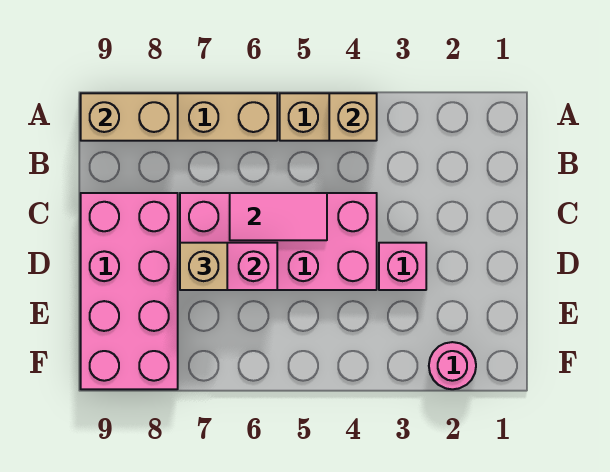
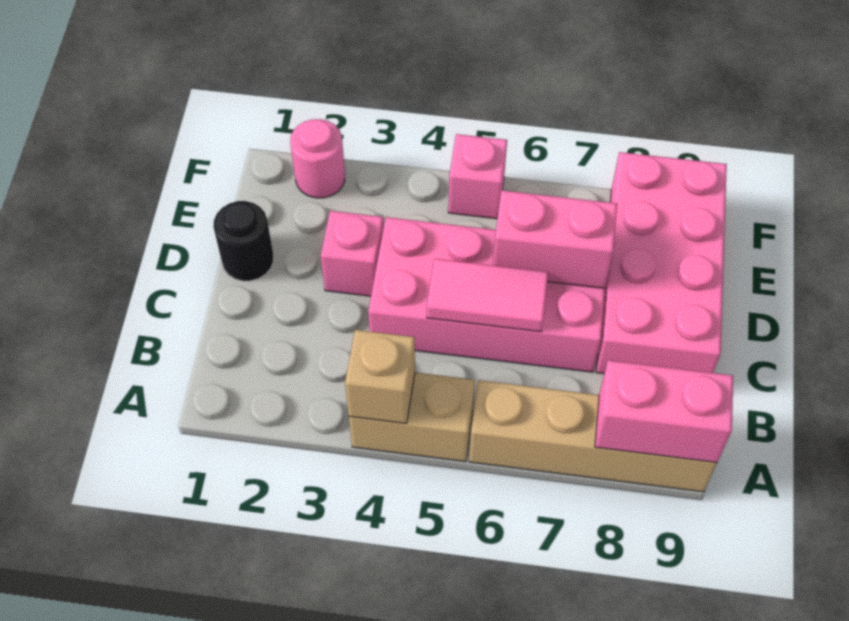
tan 1x2 brick [81,93,178,141] -> pink 1x2 brick [595,360,733,463]
none -> black 1x1 round brick [213,201,274,281]
tan 1x1 brick [180,243,227,290] -> none
none -> pink 1x1 brick [448,134,507,219]

